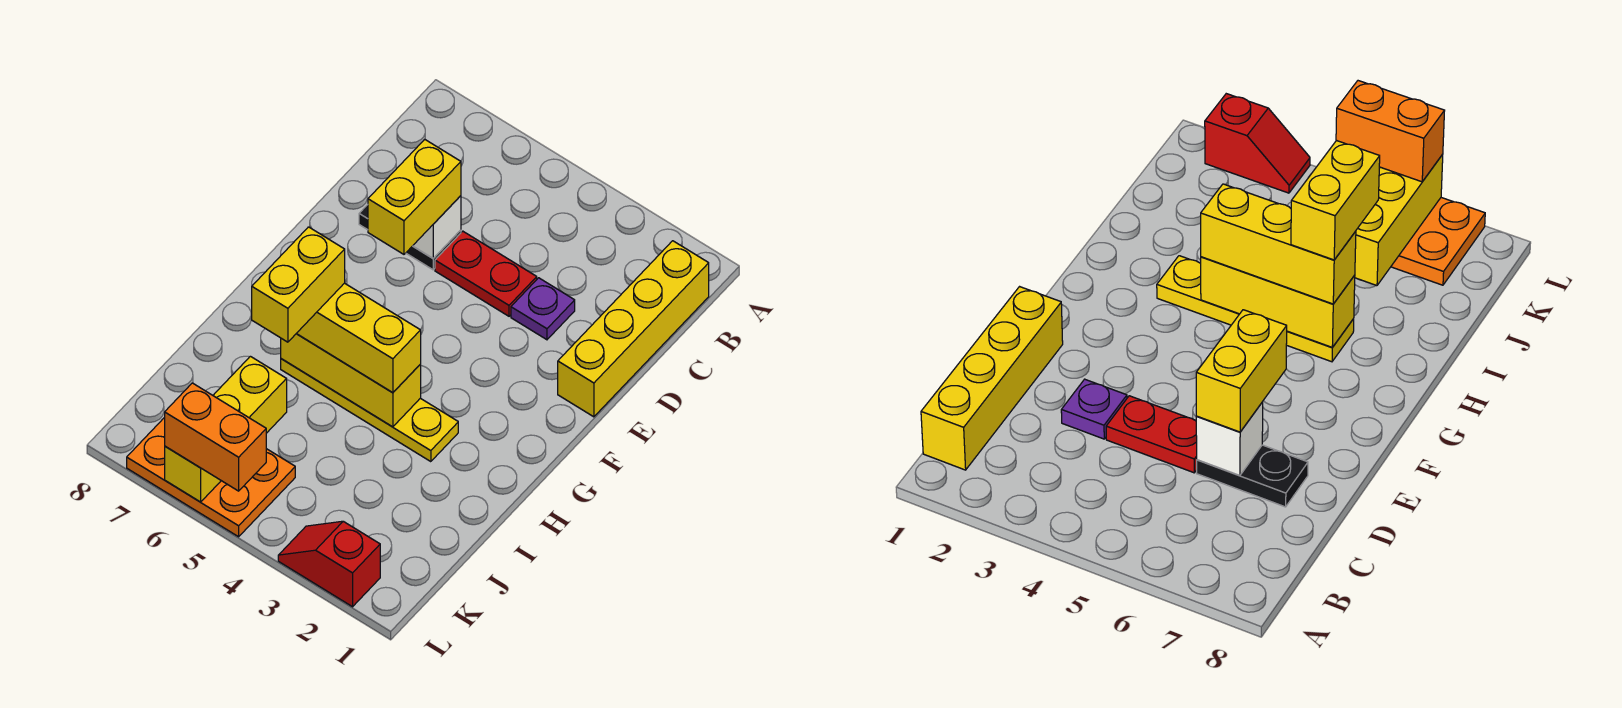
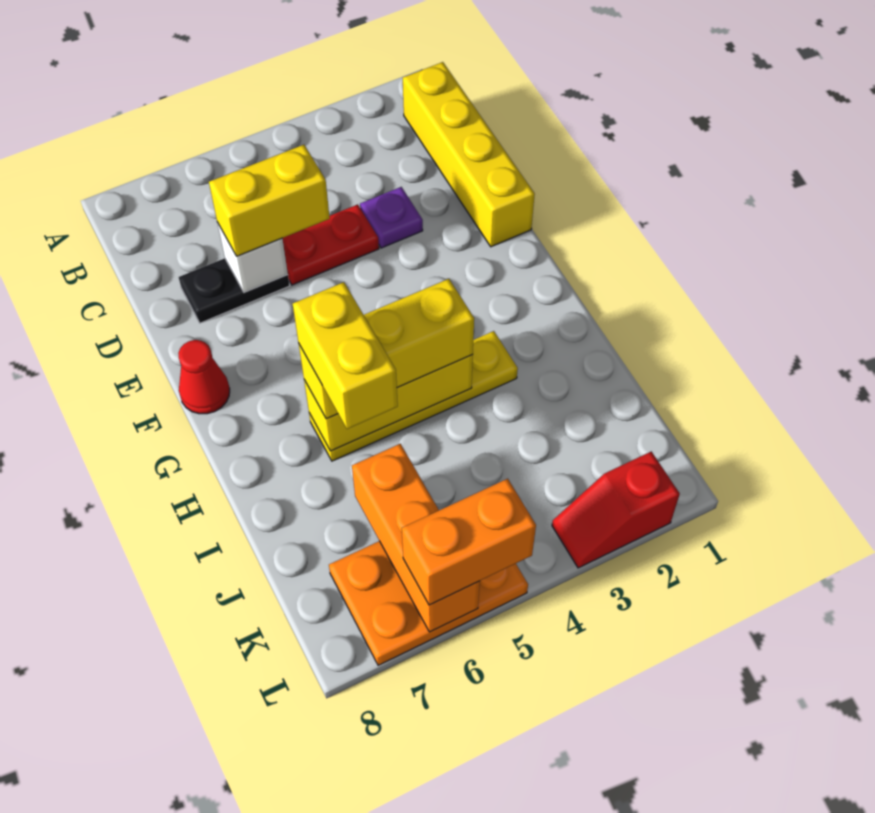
yellow 1x2 brick [368,139,461,254] -> yellow 1x2 brick turned to [209,145,330,256]
none -> red 1x1 cone [178,340,230,414]
yellow 1x3 brick [165,356,287,502] -> orange 1x3 brick [352,444,480,632]

